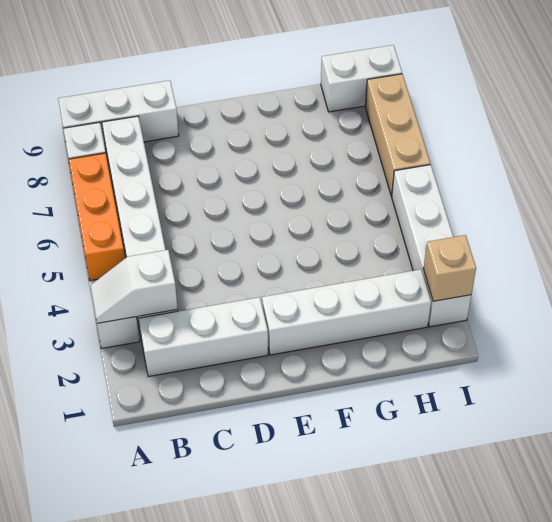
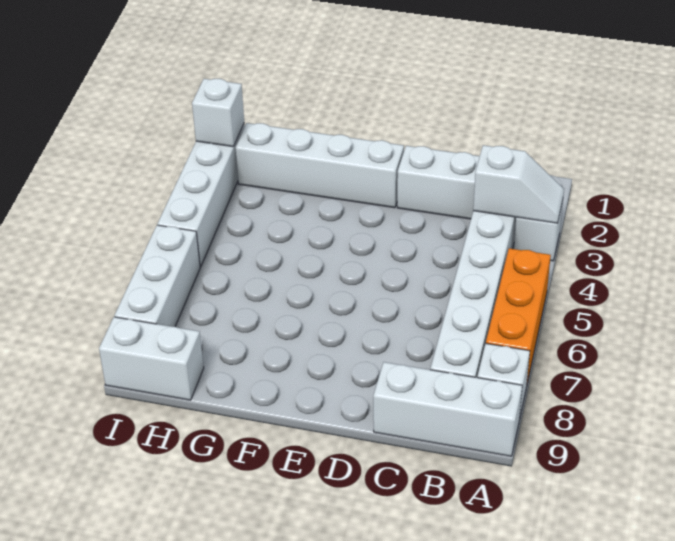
tan 1x1 brick [423,235,476,301] -> white 1x1 brick [192,79,244,147]
tan 1x3 brick [365,74,430,196] -> white 1x3 brick [114,225,200,327]

